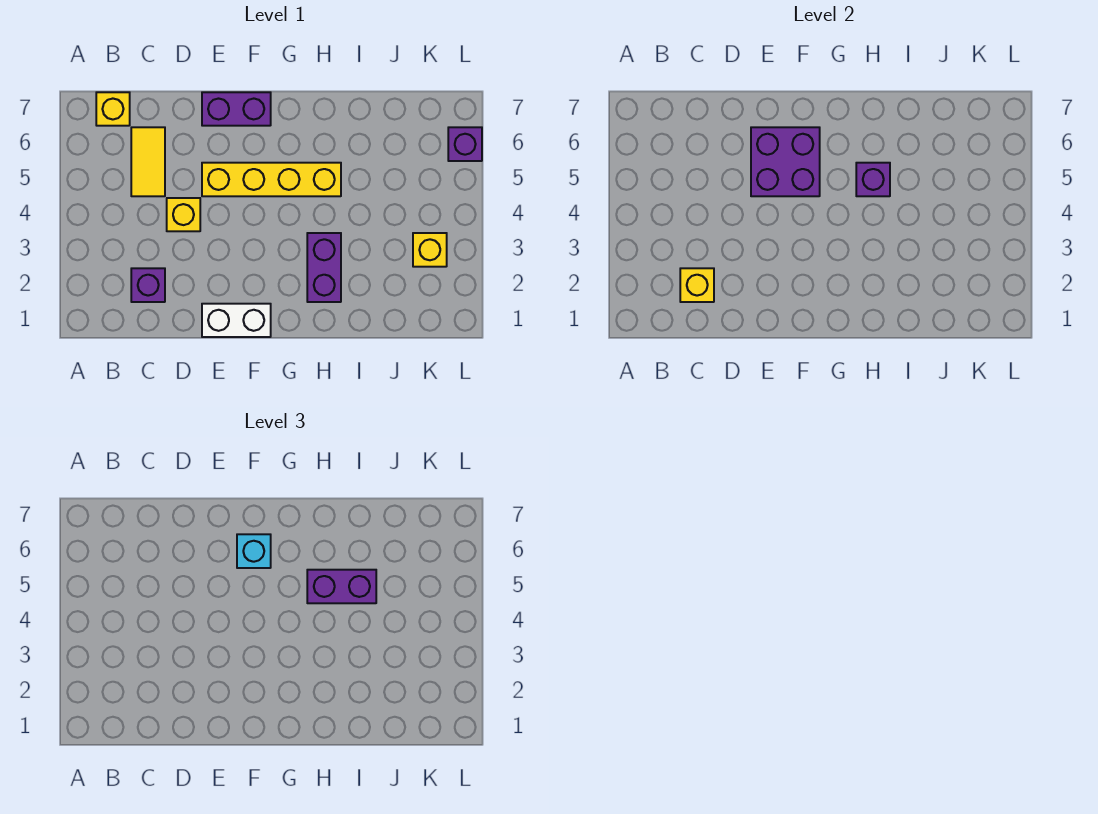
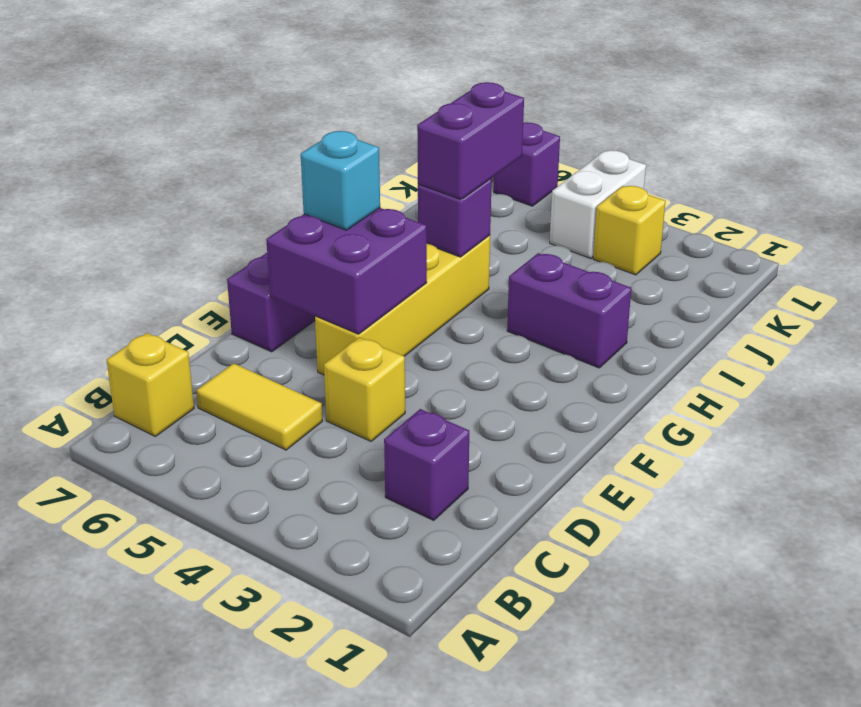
yellow 1x1 brick [680,268,714,302] -> none
white 1x2 brick [202,304,271,337] -> white 1x2 brick moved to [550,150,646,258]

